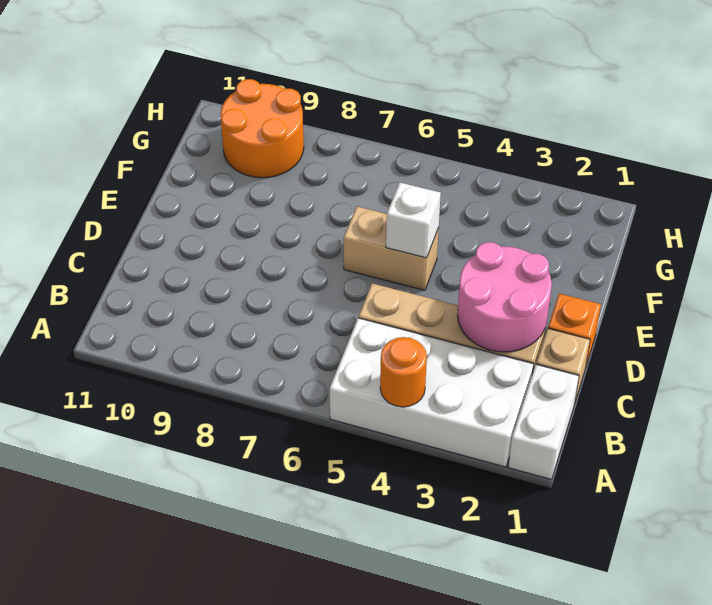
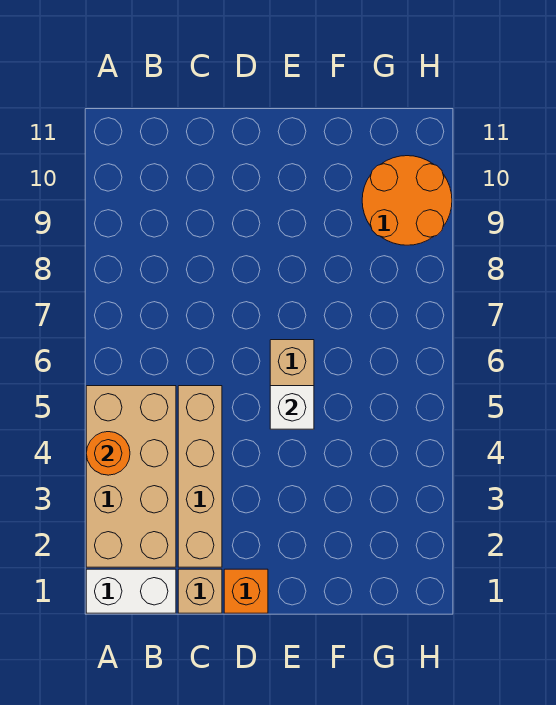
white 2x4 brick [330,318,534,467] -> tan 2x4 brick [86,386,176,567]
pink 2x2 round brick [457,242,552,352] -> none

